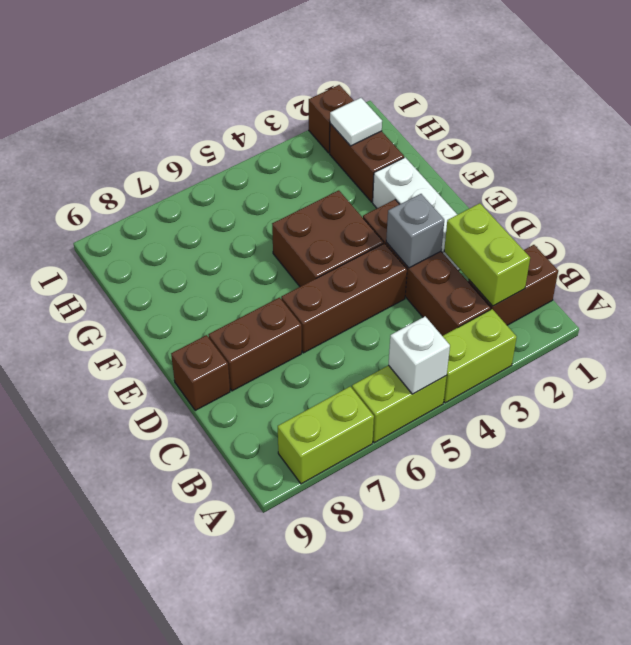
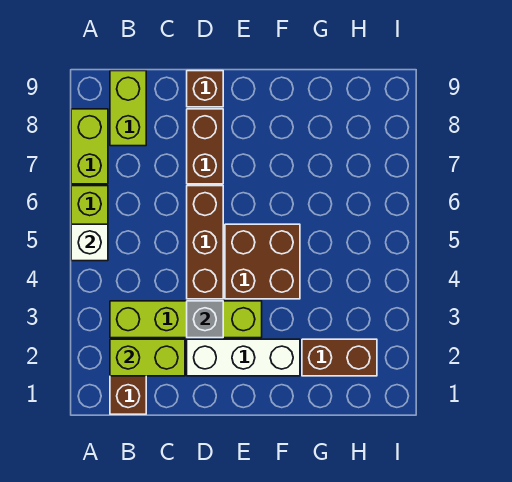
lime 1x2 brick [443,309,517,403] -> lime 1x2 brick moved to [110,71,146,146]
brown 1x4 brick [363,200,491,336] -> lime 1x4 brick [110,301,262,338]
white 1x1 tile [330,98,382,146] -> none
brown 1x1 brick [309,85,354,153] -> none

